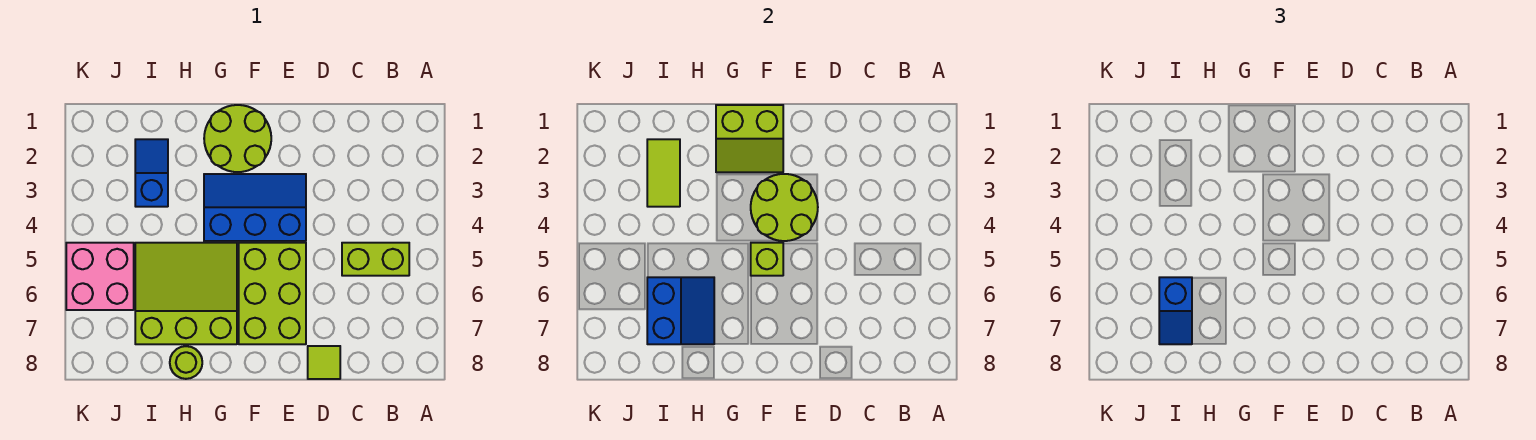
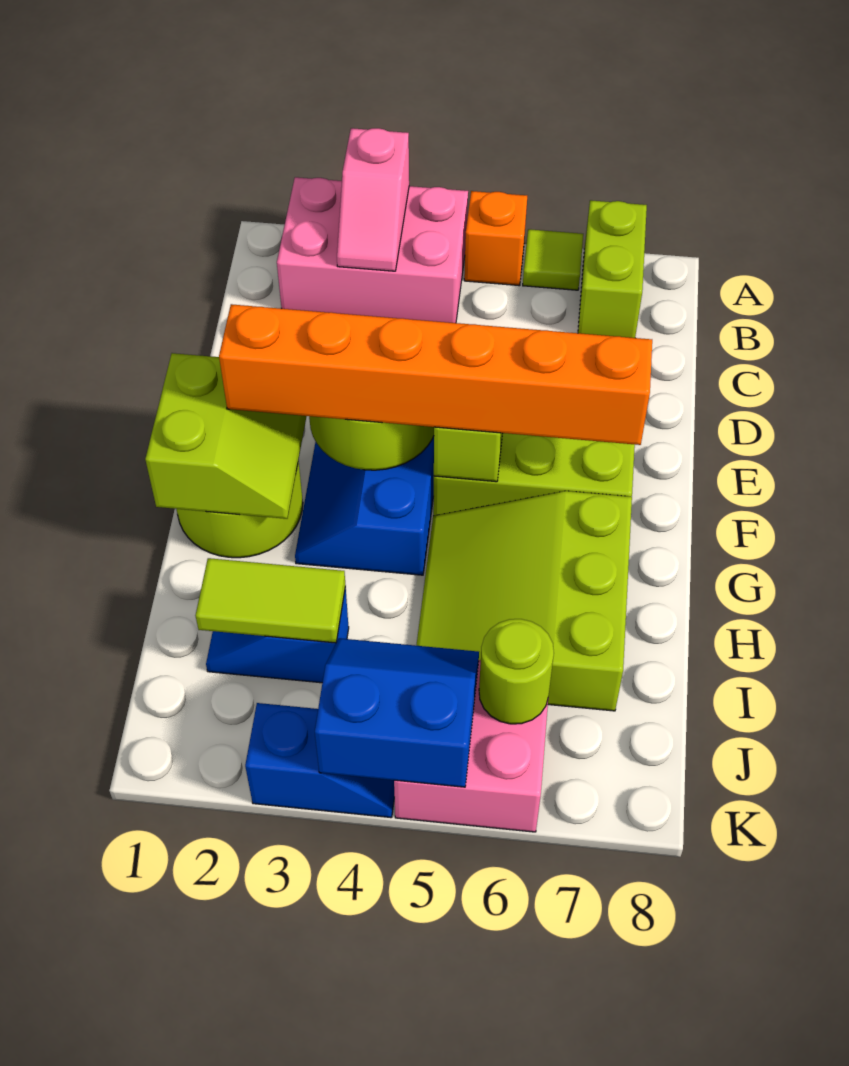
none -> pink 2x3 brick [277,177,468,323]
none -> pink 1x2 slope [337,128,409,271]
none -> orange 1x1 brick [464,191,527,286]
lime 1x2 brick [342,243,409,276] -> lime 1x2 brick moved to [578,200,647,338]
lime 1x1 tile [308,346,340,379] -> lime 1x1 tile moved to [523,229,583,290]
none -> orange 1x6 brick [219,304,652,445]
blue 2x2 slope [647,277,714,344] -> blue 2x2 slope moved to [315,638,479,787]
lime 1x1 round brick [170,346,202,379] -> lime 1x1 round brick moved to [479,619,554,724]
blue 1x2 slope [1159,277,1192,344] -> blue 1x2 slope moved to [245,703,394,818]

